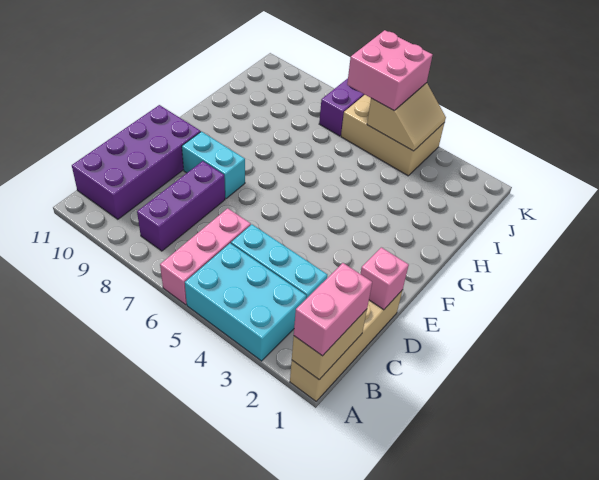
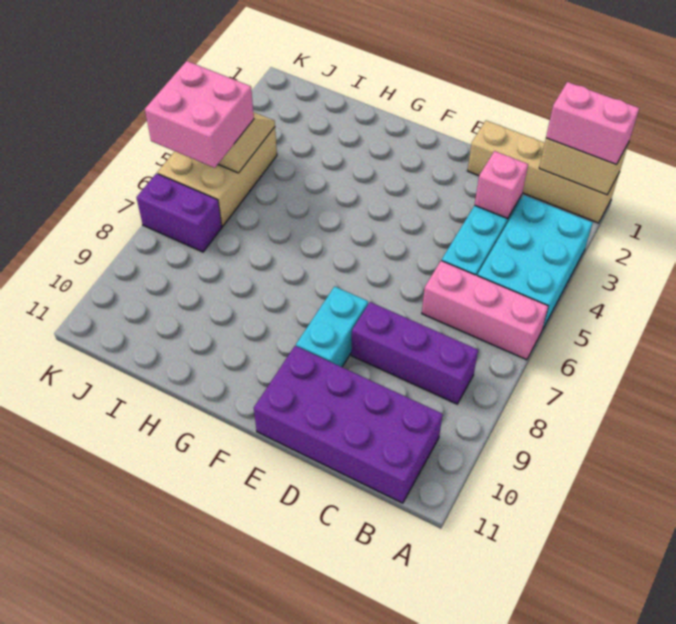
pink 1x1 brick [360,247,409,310] -> pink 1x1 brick moved to [475,151,528,219]

